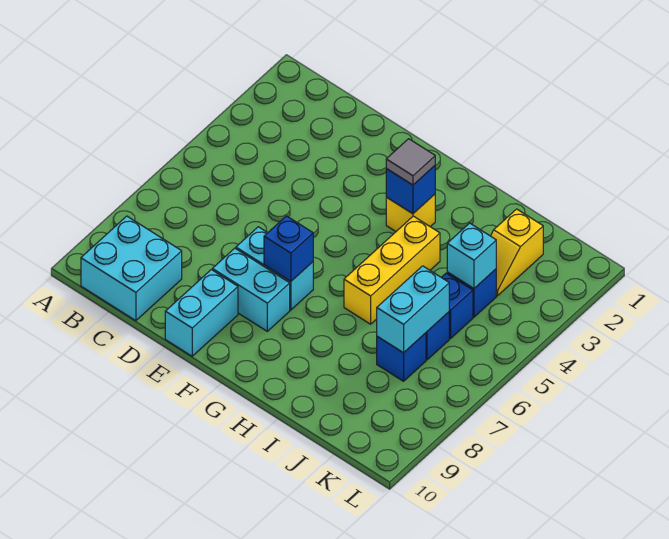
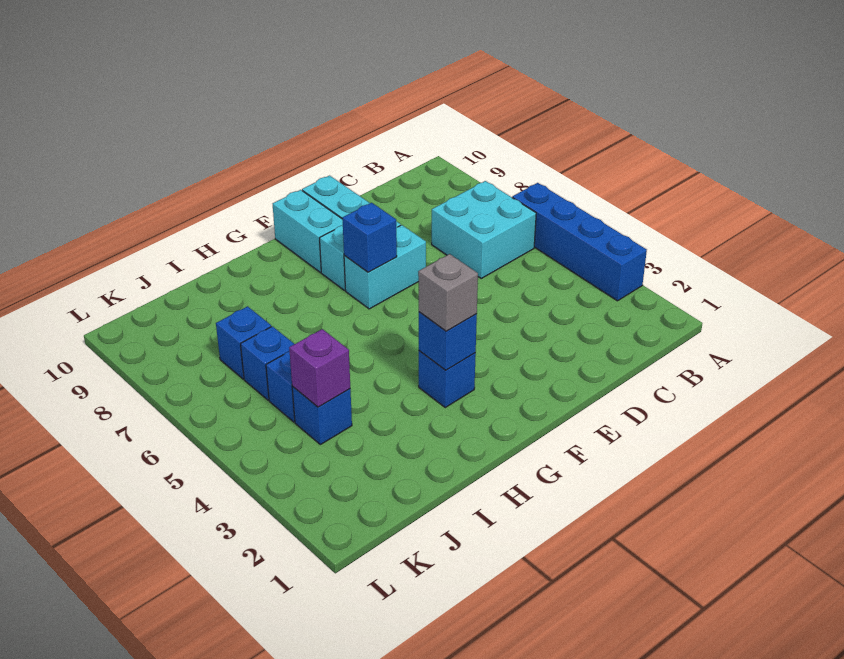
none -> blue 1x4 brick [512,183,647,301]
cyan 2x2 brick [81,216,182,321] -> cyan 2x2 brick moved to [432,181,536,278]
yellow 1x1 brick [386,194,435,231] -> blue 1x1 brick [419,351,476,407]
grey 1x1 tile [386,139,435,185] -> grey 1x1 brick [418,254,478,331]
yellow 1x3 brick [344,216,440,324] -> none
yellow 1x2 slope [491,209,543,296] -> none
cyan 1x1 brick [447,223,496,288] -> purple 1x1 brick [289,329,350,407]
cyan 1x2 brick [377,266,449,353] -> cyan 1x2 brick moved to [273,190,343,272]

